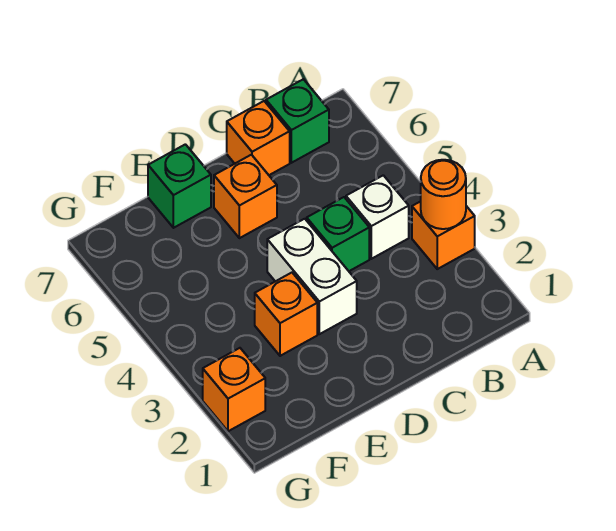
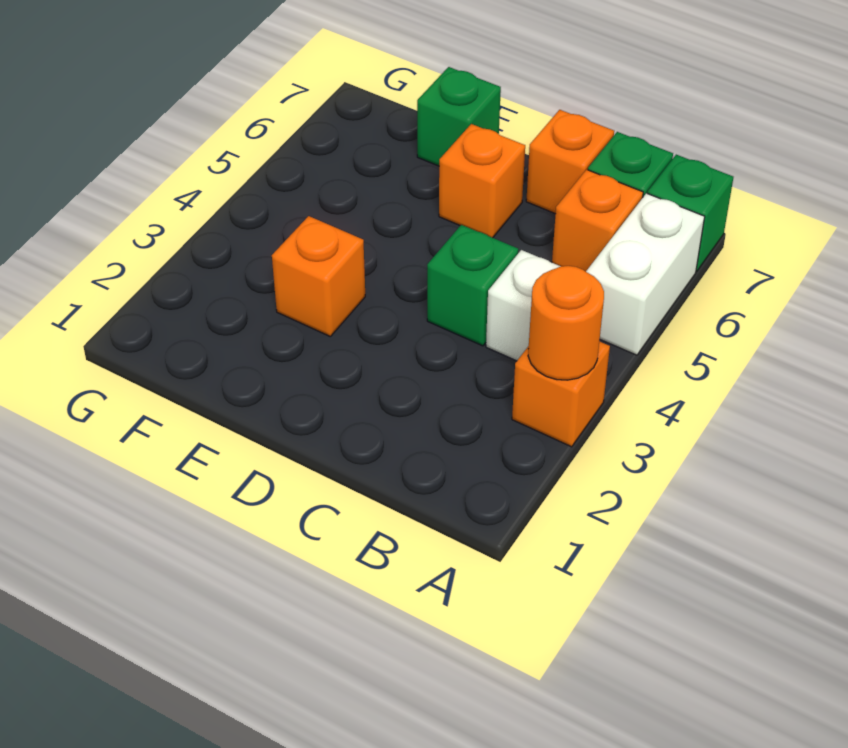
none -> green 1x1 brick [648,155,733,271]
white 1x2 brick [267,219,357,334] -> white 1x2 brick moved to [586,193,705,355]
orange 1x1 brick [203,348,265,431] -> orange 1x1 brick moved to [552,170,643,272]

